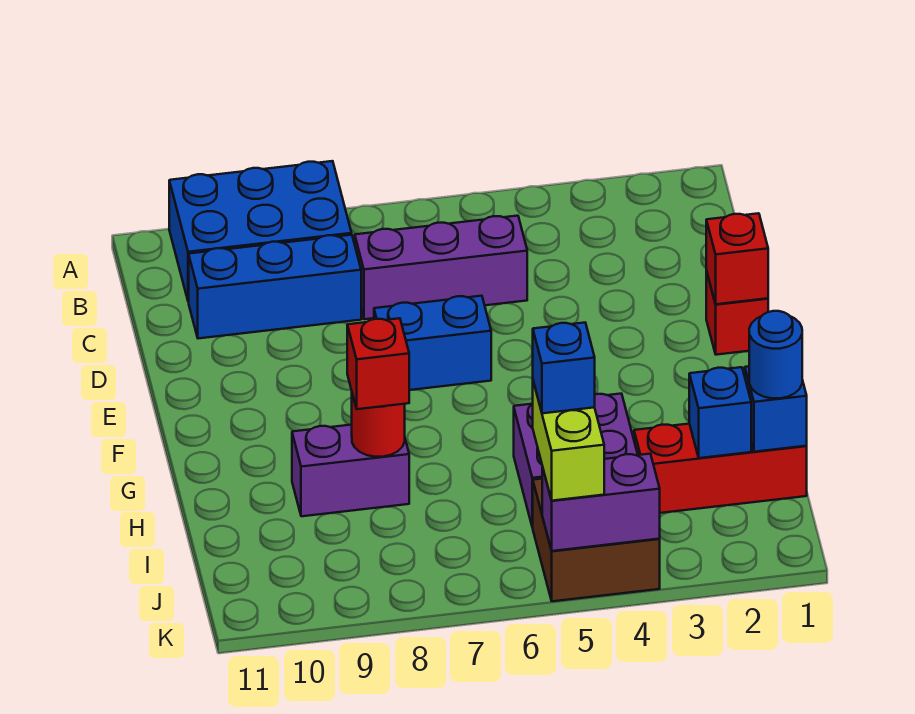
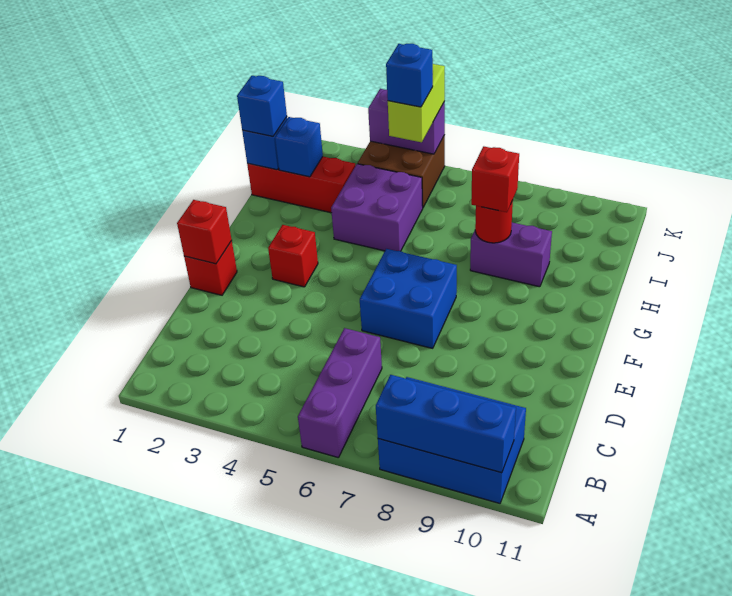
purple 1x3 brick [355,216,527,319] -> purple 1x3 brick turned to [298,328,382,458]
blue 1x3 brick [189,235,361,338] -> blue 1x3 brick moved to [376,375,516,473]
blue 1x2 brick [374,296,491,390] -> blue 2x2 brick [360,249,457,348]
none -> red 1x1 brick [268,225,318,287]
blue 1x1 round brick [749,311,802,398] -> blue 1x1 brick [237,76,287,136]

